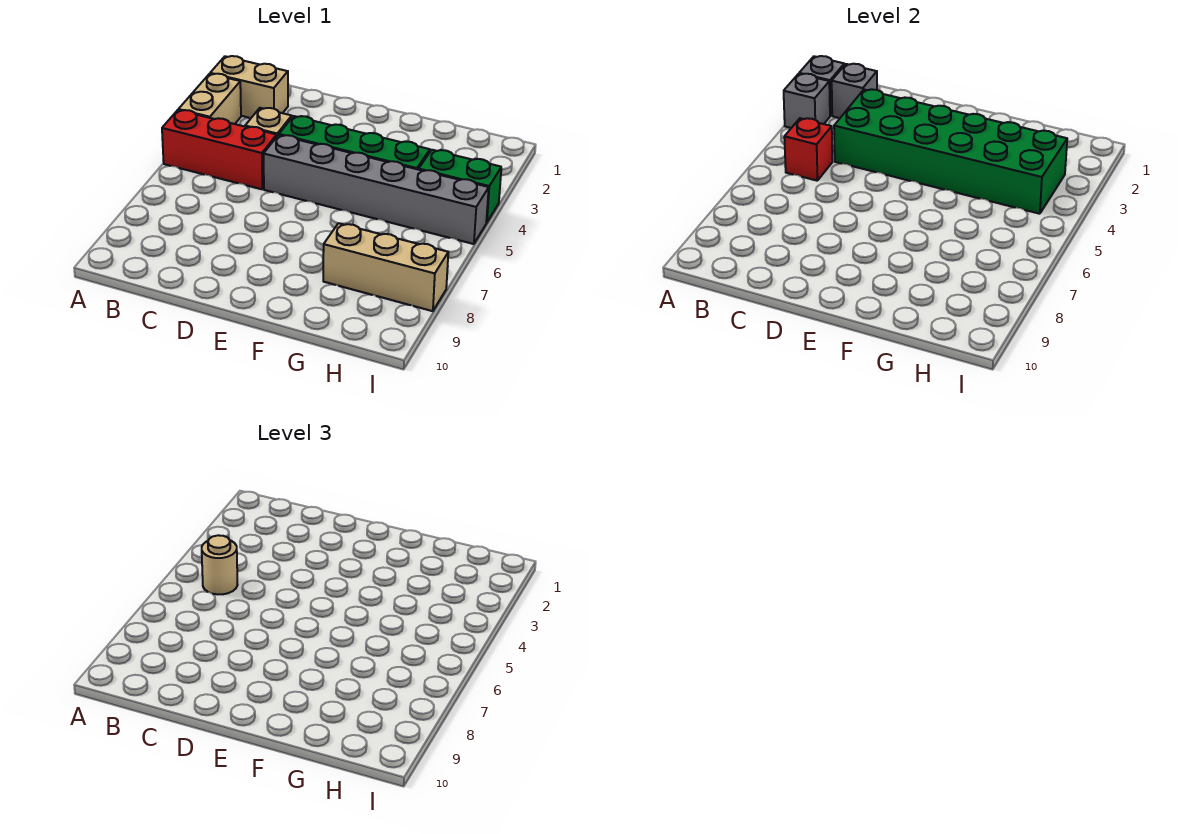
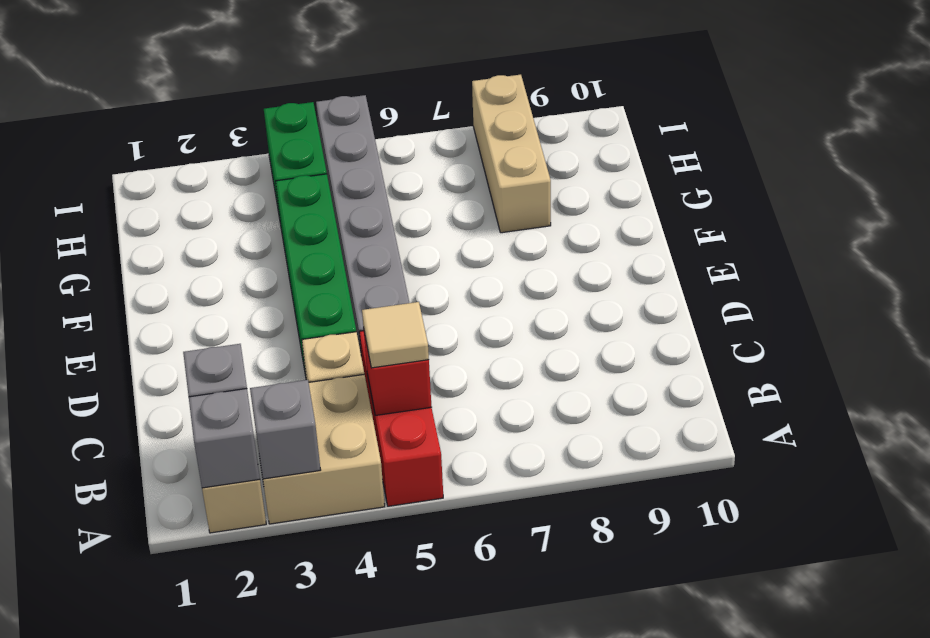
tan 1x2 brick [178,74,241,124] -> tan 2x2 brick [263,374,385,524]
tan 1x1 round brick [202,535,238,594] -> tan 1x1 tile [362,302,429,368]
green 2x6 brick [834,89,1067,214] -> none

